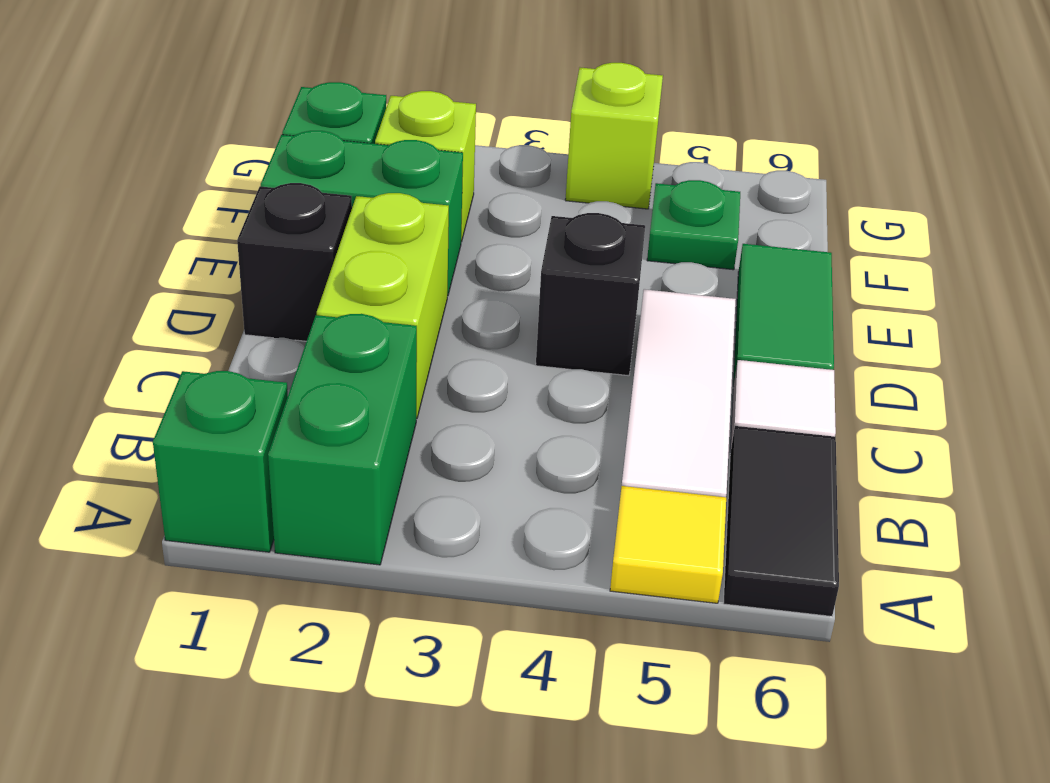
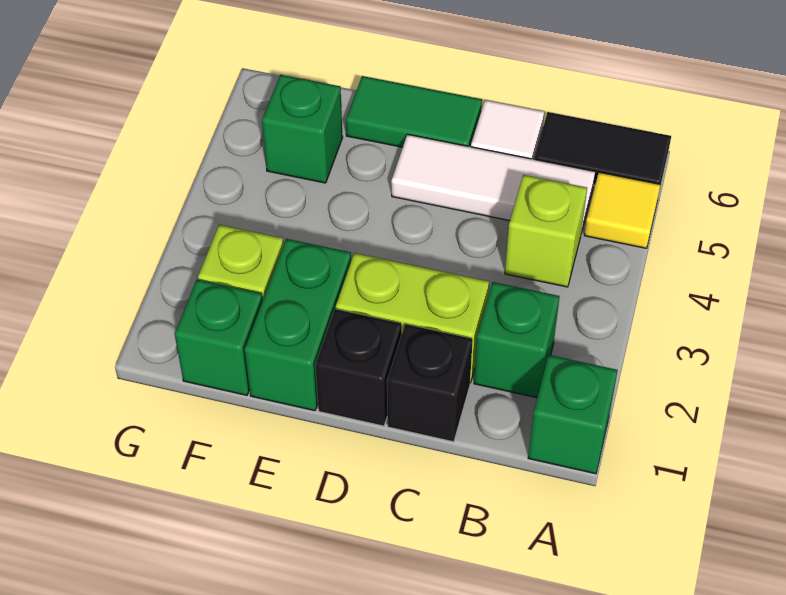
green 1x2 brick [268,314,417,565] -> green 1x1 brick [474,282,560,398]
black 1x1 brick [536,213,645,376] -> black 1x1 brick moved to [387,324,473,442]
green 1x1 plate [647,180,740,270] -> green 1x1 brick [262,75,343,183]
lime 1x1 brick [565,63,663,209] -> lime 1x1 brick moved to [505,175,587,287]

